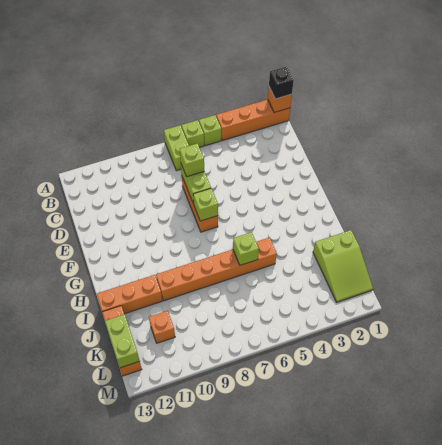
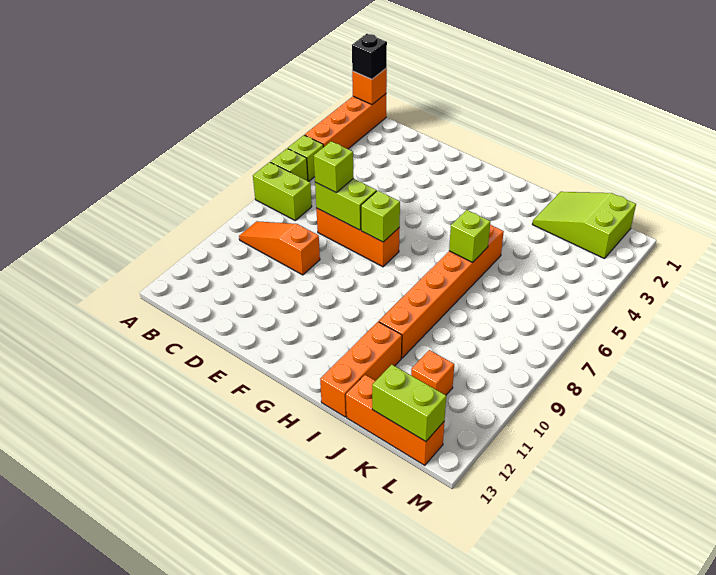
none -> orange 1x3 slope [239,221,320,275]
lime 2x3 slope [313,230,373,302] -> lime 2x3 slope turned to [532,192,636,259]

